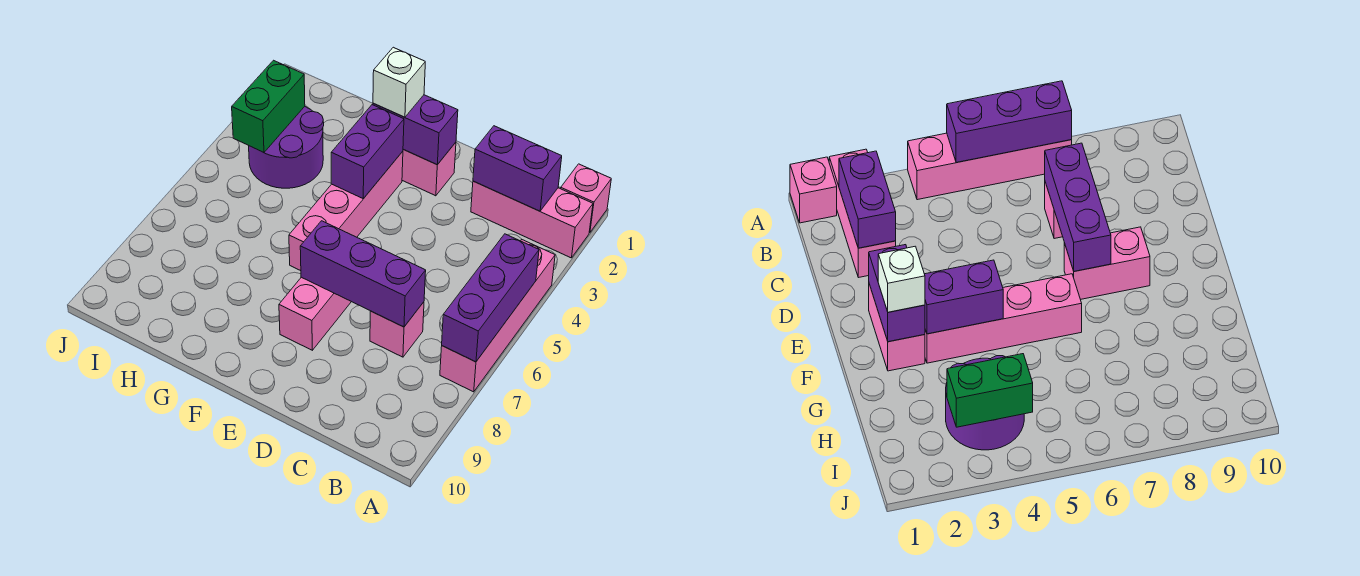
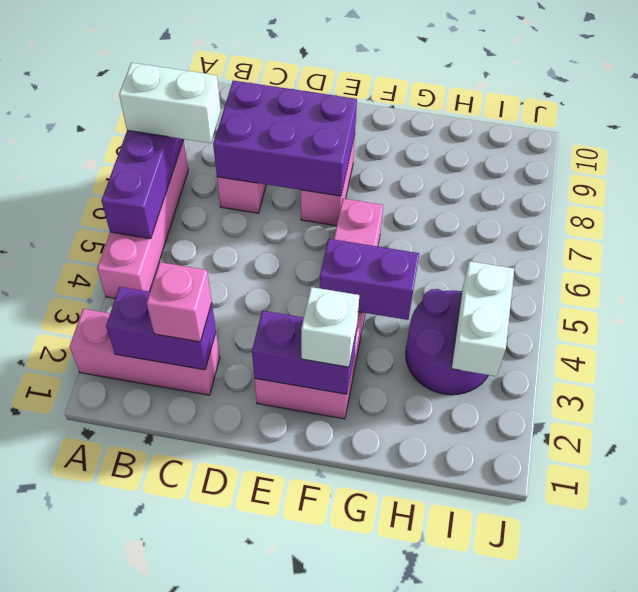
pink 1x1 brick [561,164,611,233] -> pink 1x1 brick moved to [147,262,212,342]
none -> white 1x2 brick [119,63,221,143]
purple 1x3 brick [300,221,426,327] -> purple 2x3 brick [213,81,357,196]
purple 1x2 brick [331,105,404,199] -> purple 1x2 brick turned to [320,238,419,320]
green 1x2 brick [232,60,305,153] -> white 1x2 brick [452,261,514,376]

